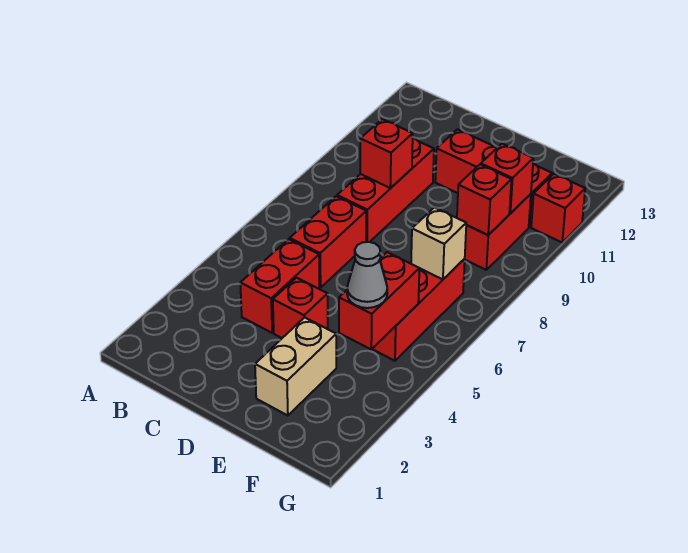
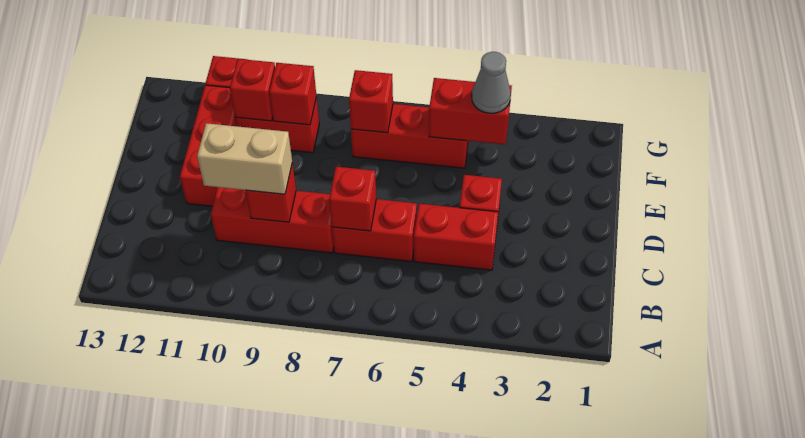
none -> red 1x1 brick [329,167,376,231]
tan 1x2 brick [255,317,336,416] -> tan 1x2 brick moved to [197,123,292,194]
tan 1x1 brick [411,207,466,279] -> red 1x1 brick [349,70,393,133]

